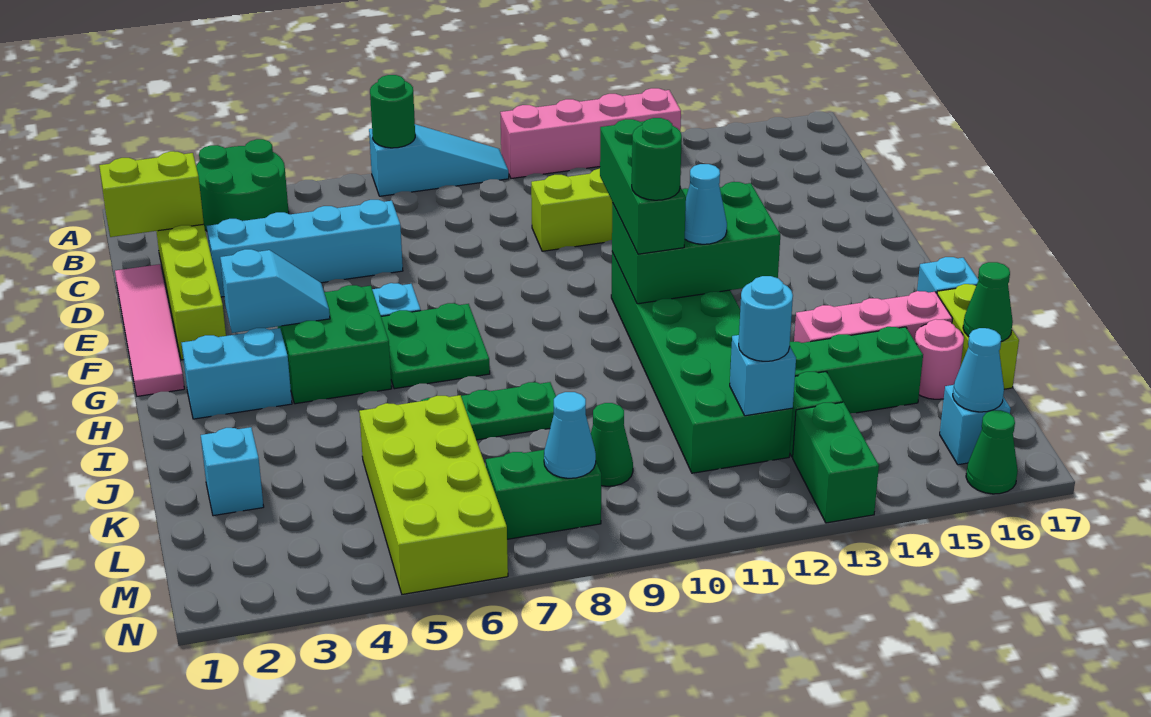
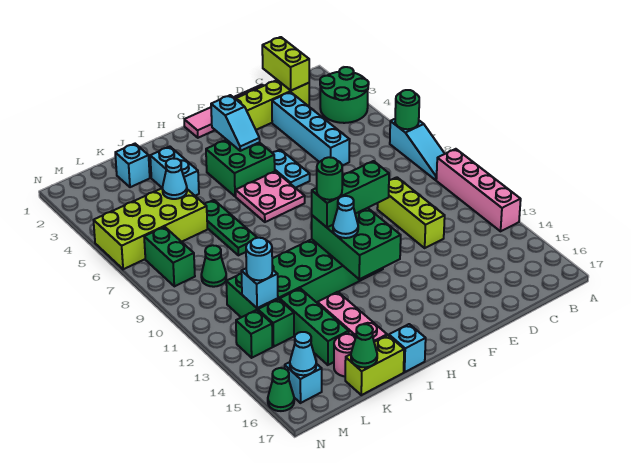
green 2x2 plate [381,303,490,389] -> pink 2x2 plate [236,171,305,222]
cyan 1x2 brick [182,328,292,419] -> cyan 1x2 brick moved to [150,147,199,196]
cyan 1x1 cone [544,392,596,478] -> cyan 1x1 cone moved to [162,159,187,199]
green 1x2 brick [793,402,879,523] -> green 1x1 brick [236,310,272,358]

